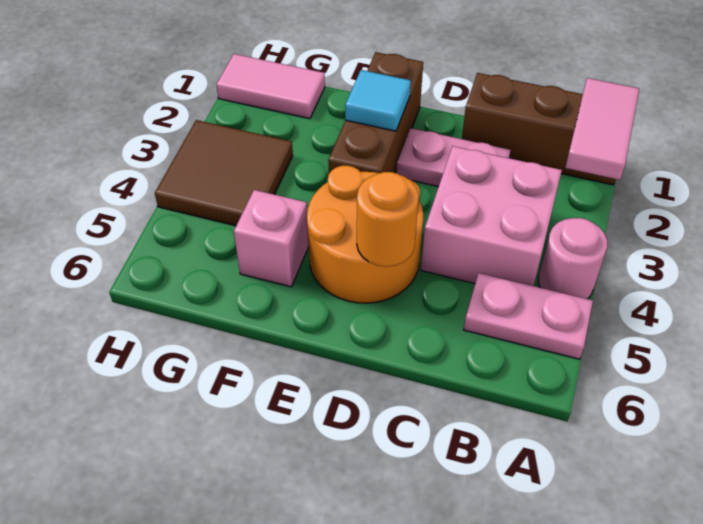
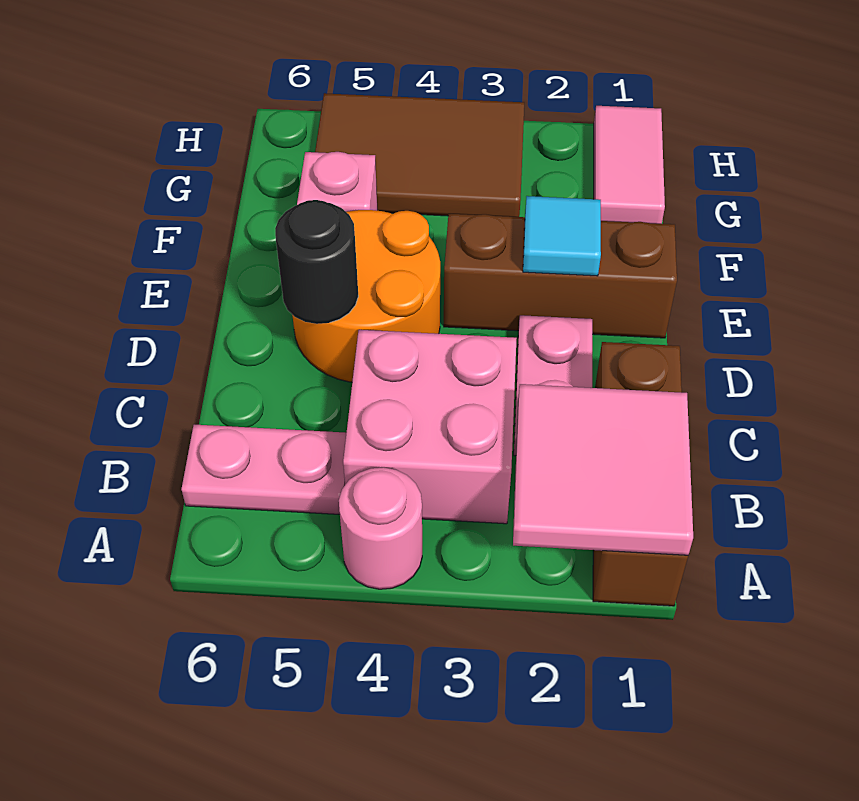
pink 1x2 tile [565,78,639,180] -> pink 2x2 tile [513,384,693,555]
pink 1x2 plate [464,273,593,359] -> pink 1x2 plate turned to [182,425,346,514]
orange 1x1 round brick [357,172,419,267] -> black 1x1 round brick [275,200,358,324]
brown 2x2 tile [155,120,293,226] -> brown 2x3 tile [315,93,524,217]

